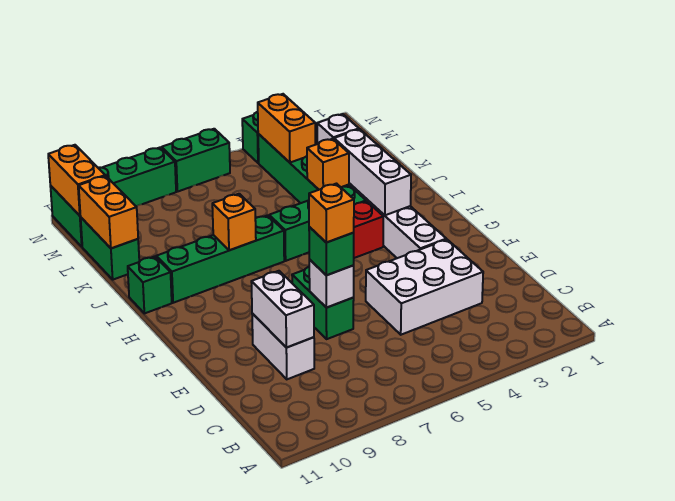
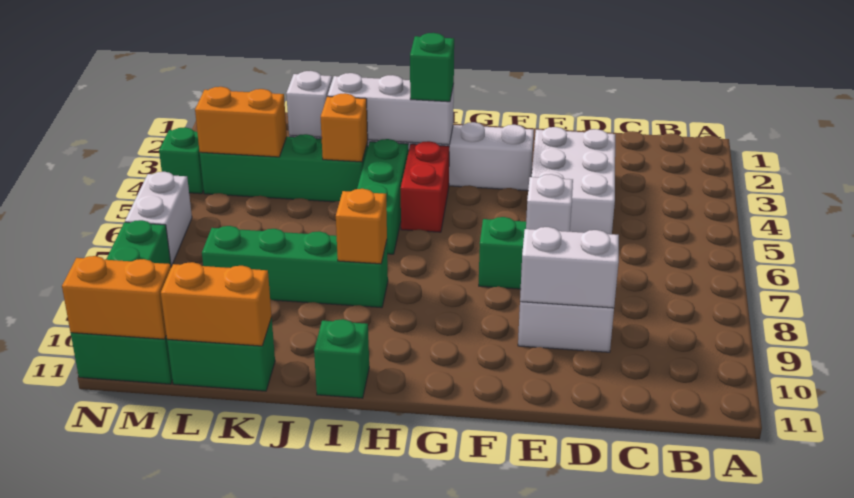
green 1x1 brick [309,227,354,275] -> green 1x1 brick moved to [410,33,454,102]
orange 1x1 brick [309,184,354,242] -> none
green 1x4 brick [156,215,284,303] -> green 1x4 brick turned to [202,226,388,308]
green 1x2 brick [162,129,230,192] -> white 1x2 brick [125,172,192,266]

